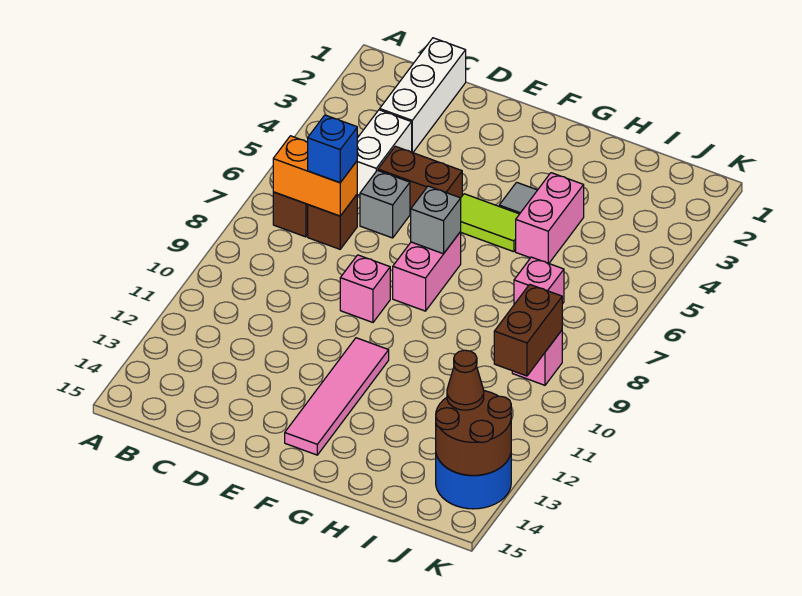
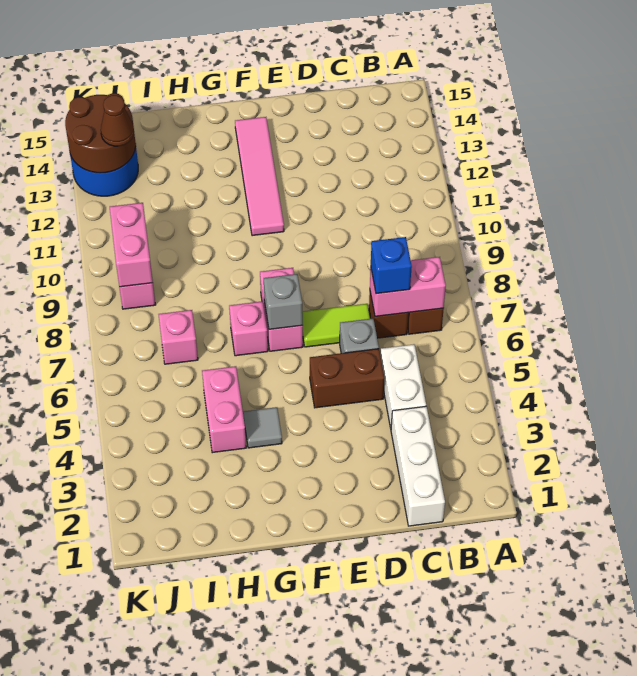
orange 1x2 brick [273,136,357,216] -> pink 1x2 brick [370,257,446,316]
pink 1x1 brick [340,255,390,322] -> pink 1x1 brick moved to [229,301,268,356]
lime 1x2 tile [460,194,519,252] -> lime 1x2 tile moved to [302,304,370,347]
brown 1x2 brick [494,284,562,376] -> pink 1x2 brick [110,203,153,287]

